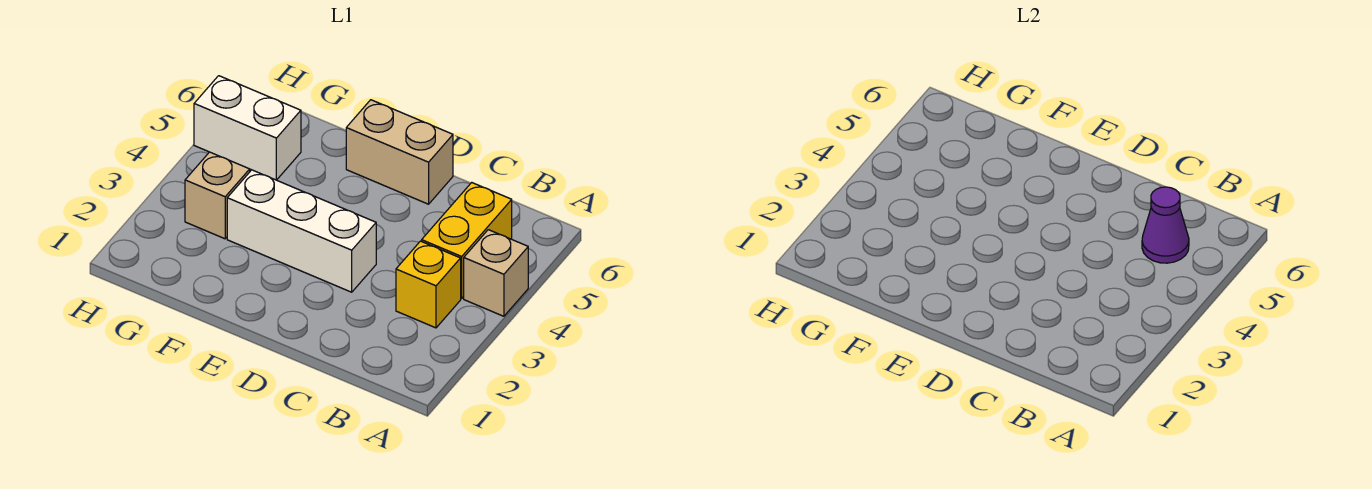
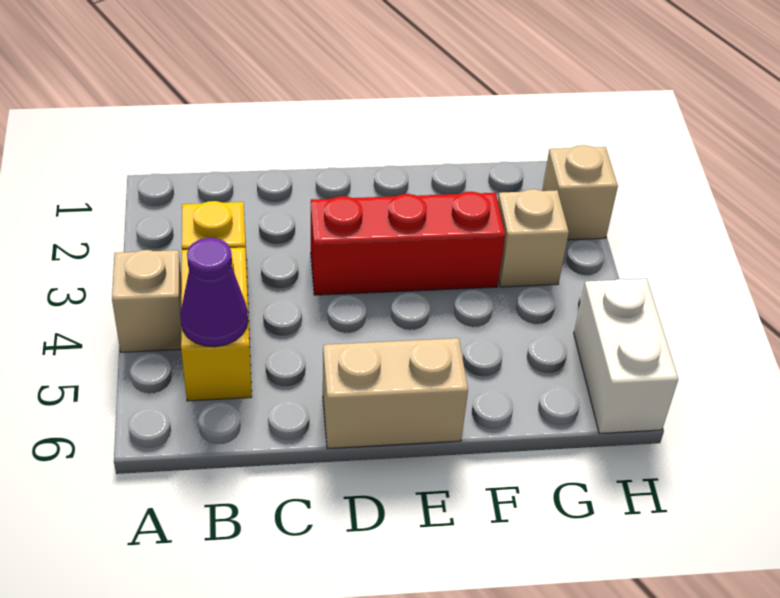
white 1x3 brick [227,170,376,292] -> red 1x3 brick [311,192,505,295]
white 1x2 brick [194,76,301,180] -> white 1x2 brick turned to [574,279,678,433]
none -> tan 1x1 brick [542,145,618,240]

